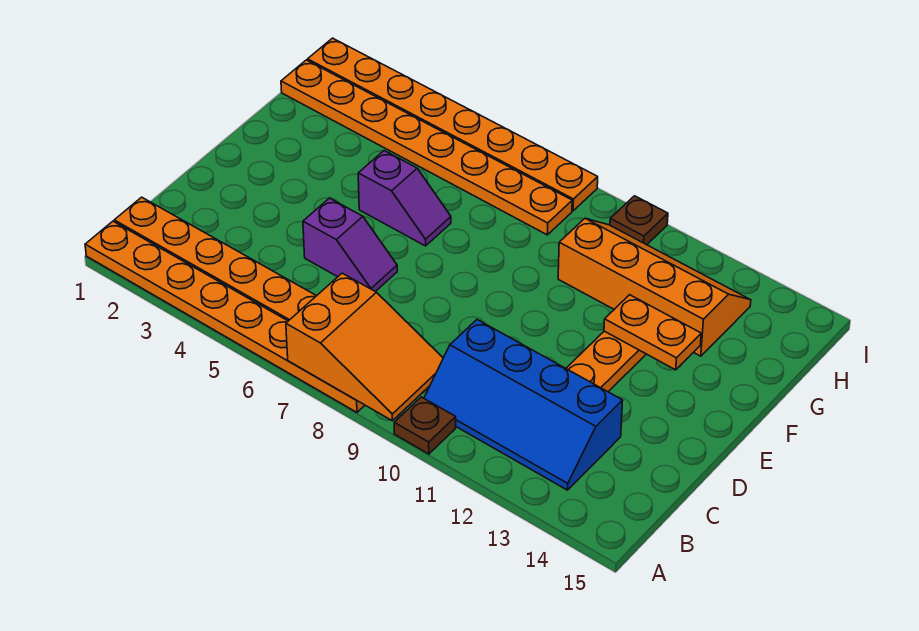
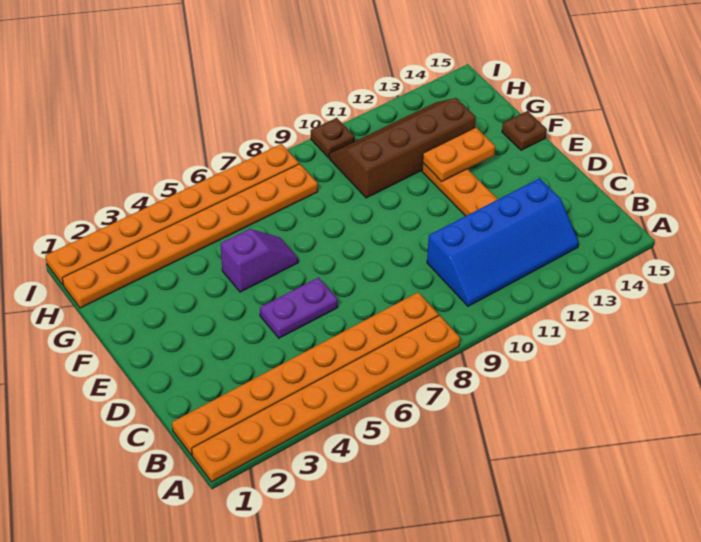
orange 2x3 slope [286,273,443,421] -> none
brown 1x1 plate [394,397,456,454] -> brown 1x1 plate moved to [502,111,547,150]
purple 1x2 slope [303,198,397,292] -> purple 1x2 plate [260,278,338,338]
orange 2x4 slope [558,218,751,356] -> brown 2x4 slope [329,98,476,198]

